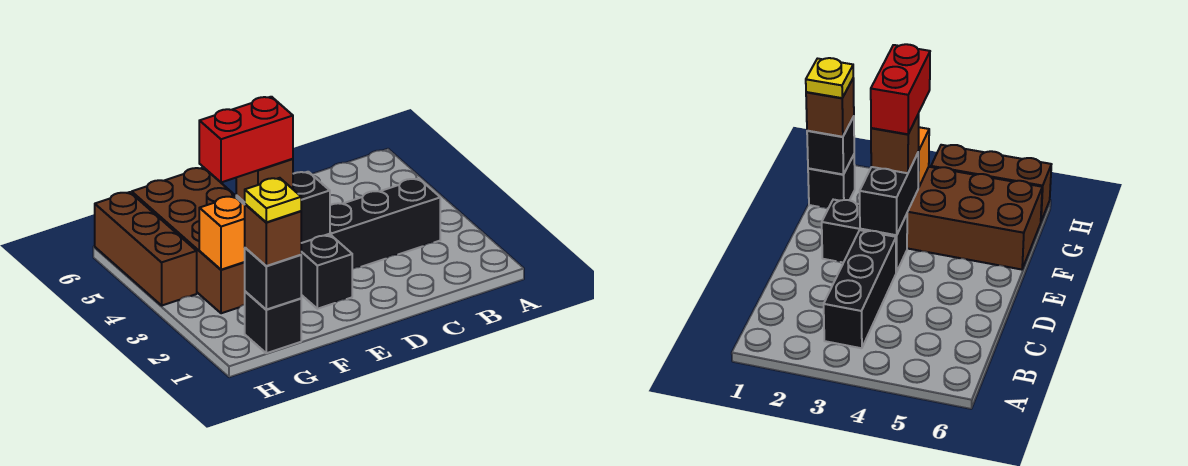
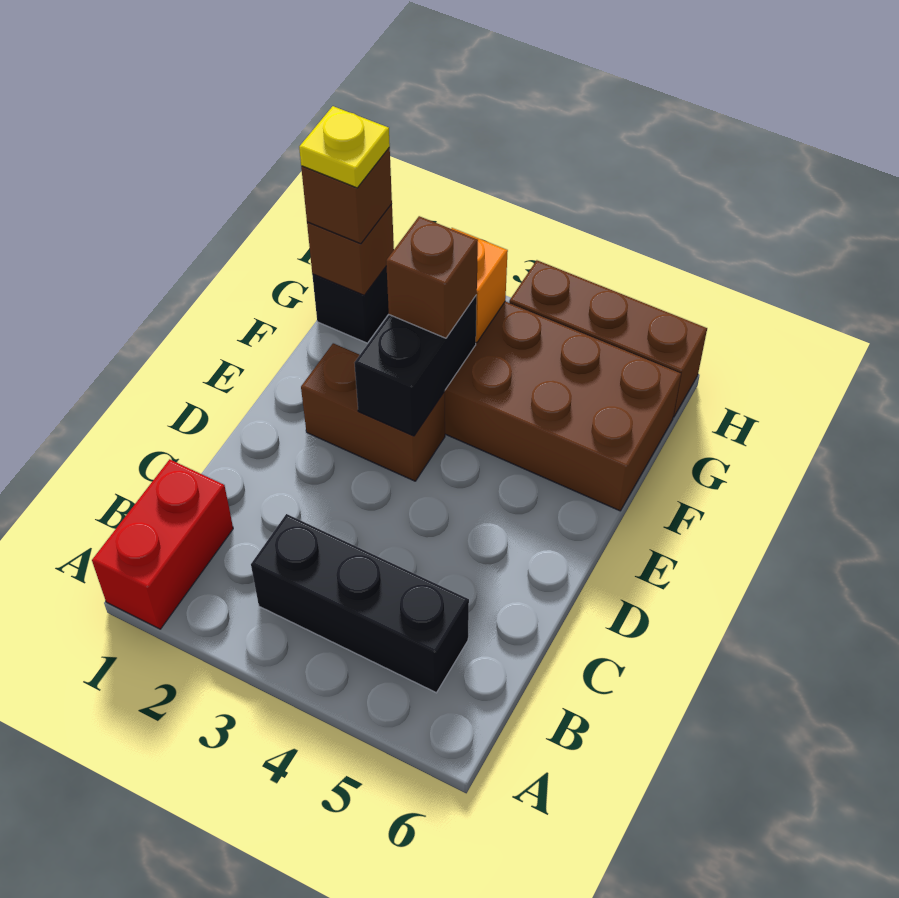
black 1x3 brick [330,178,440,269] -> black 1x3 brick turned to [251,514,469,693]
black 1x2 brick [301,234,352,309] -> brown 1x2 brick [301,343,445,481]
red 1x2 brick [199,97,293,182] -> red 1x2 brick moved to [92,459,233,629]
black 1x1 brick [245,248,301,310] -> brown 1x1 brick [307,204,394,295]

